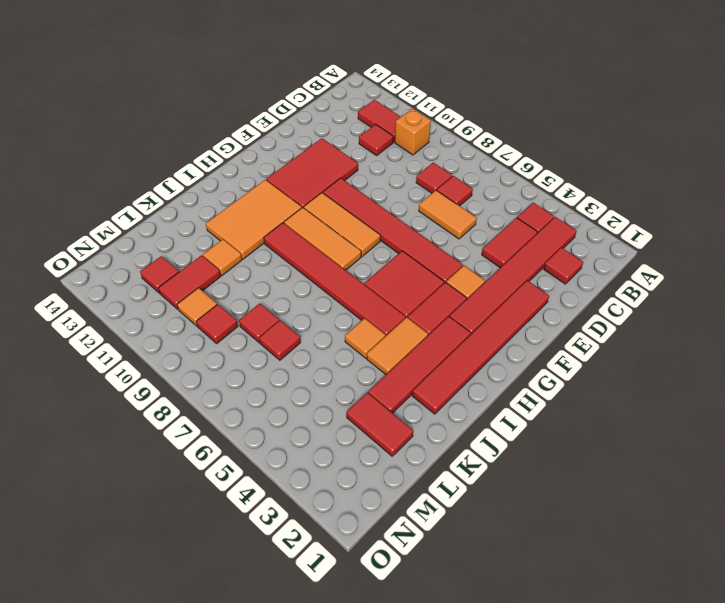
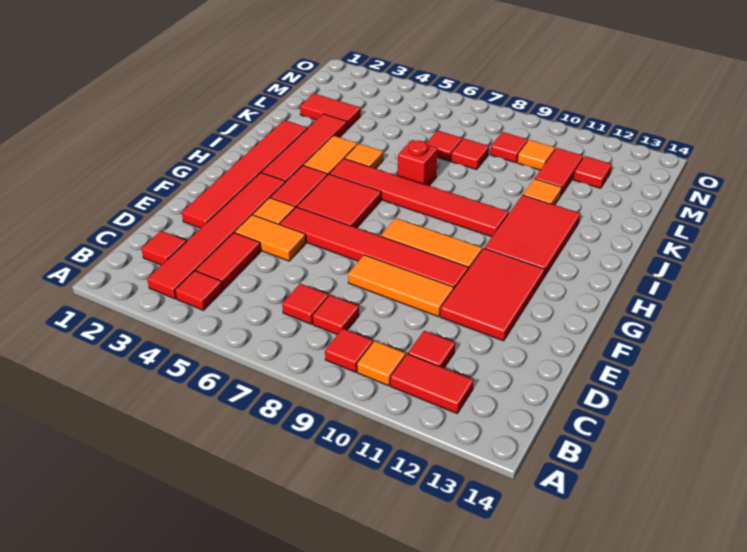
none -> red 1x1 tile [325,329,373,372]
orange 1x1 brick [395,108,431,155] -> orange 1x1 tile [357,341,406,386]
orange 1x2 tile [419,190,477,239] -> orange 1x2 tile moved to [235,215,306,261]
orange 1x3 tile [284,207,361,270] -> orange 1x3 tile moved to [348,255,454,317]
orange 2x3 tile [206,180,302,259] -> red 2x3 tile [485,195,580,277]
none -> red 1x1 brick [398,140,438,186]

